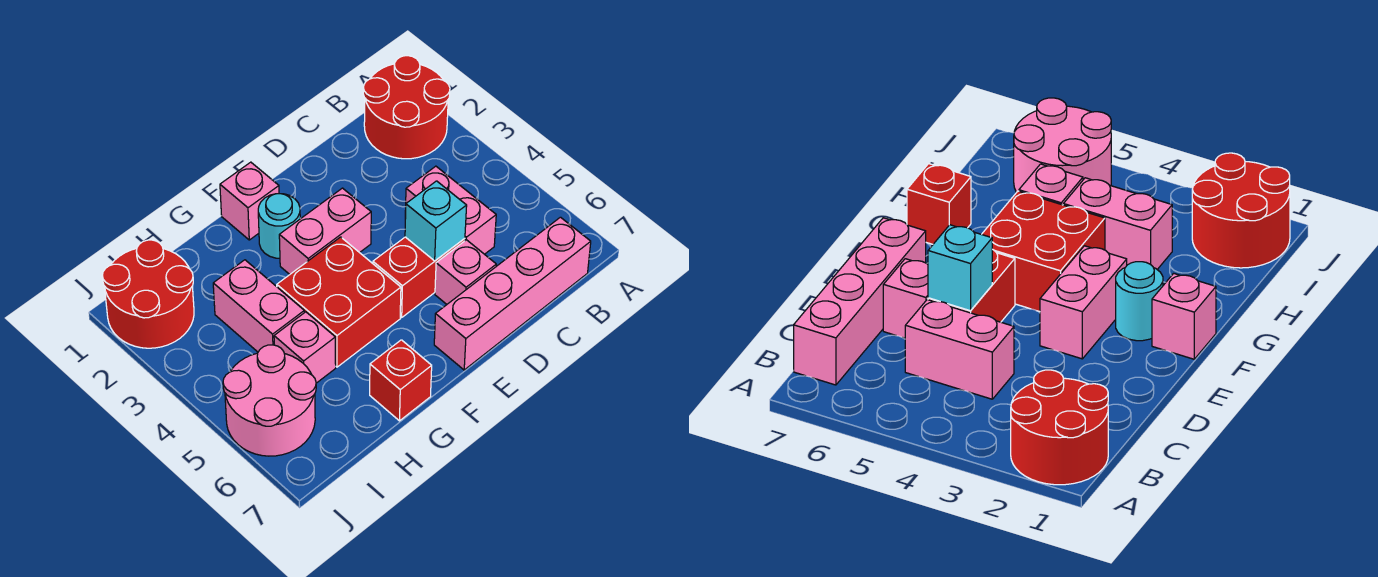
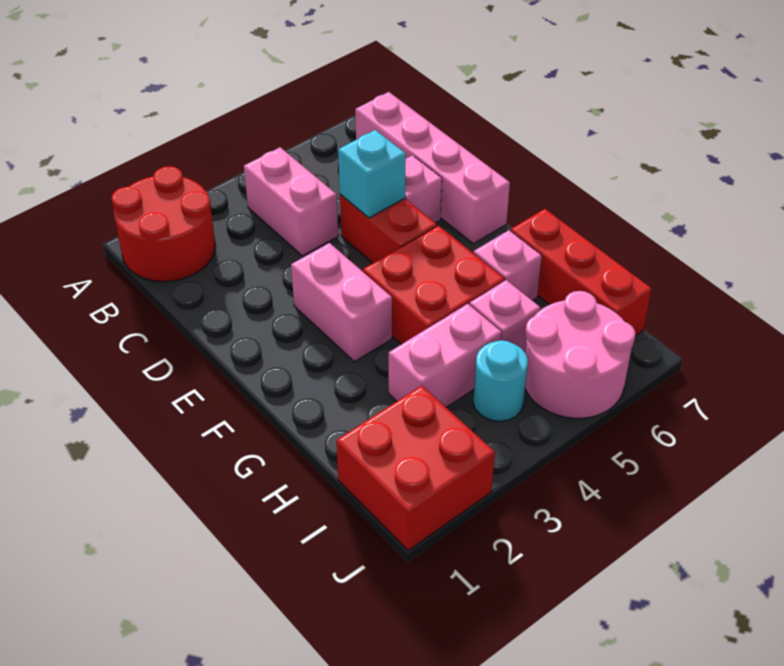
pink 1x2 brick [405,166,496,254] -> pink 1x2 brick turned to [244,147,338,256]
pink 1x1 brick [220,162,279,240] -> pink 1x1 brick moved to [474,230,542,301]
cyan 1x1 round brick [258,194,301,258] -> cyan 1x1 round brick moved to [473,340,528,421]
red 1x1 brick [370,340,432,421] -> red 1x3 brick [511,209,652,336]
red 2x2 round brick [102,240,194,348] -> red 2x2 brick [336,386,495,551]

